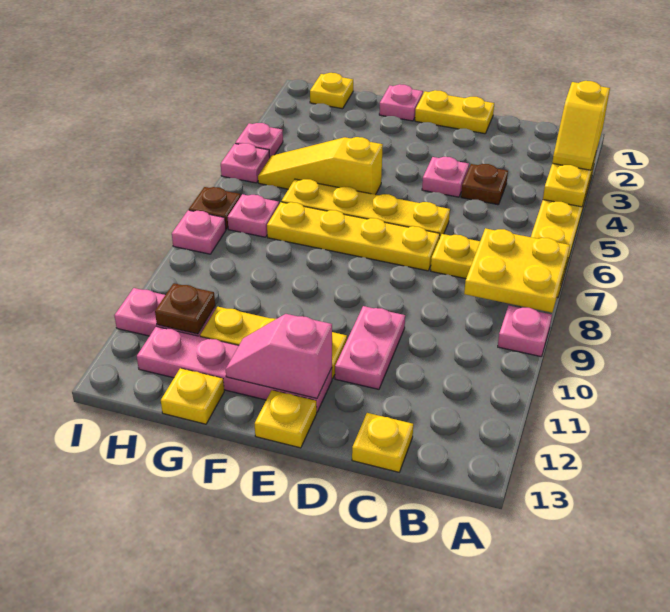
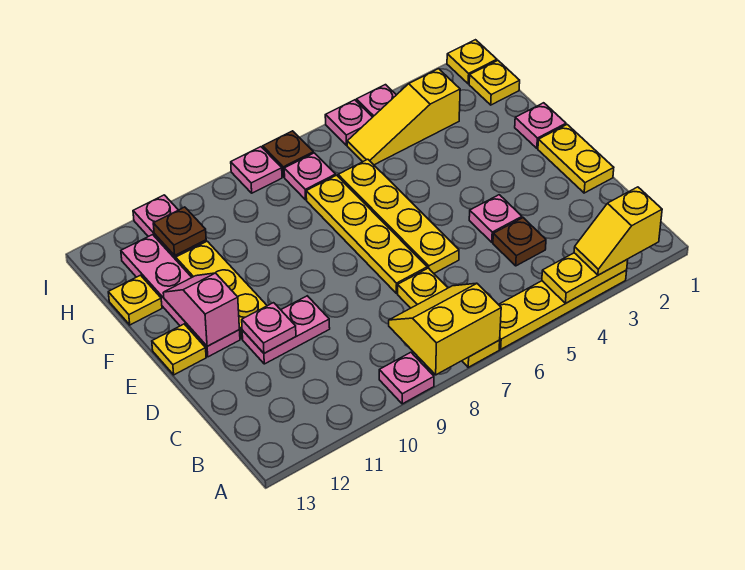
yellow 2x2 plate [464,228,570,313] -> yellow 2x2 slope [389,283,501,375]
yellow 1x1 plate [352,413,413,472] -> yellow 1x1 plate moved to [447,40,497,84]
none -> pink 1x1 plate [242,303,296,353]
yellow 1x3 slope [258,137,383,195] -> yellow 1x3 slope turned to [347,69,460,165]

